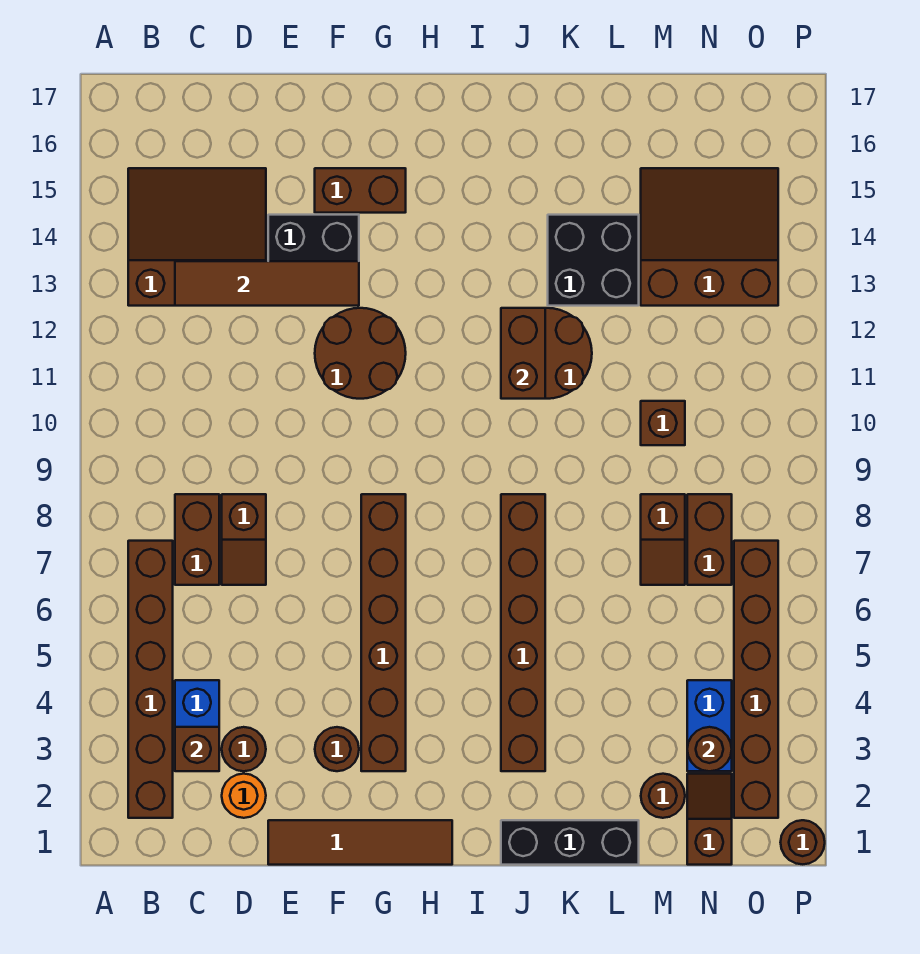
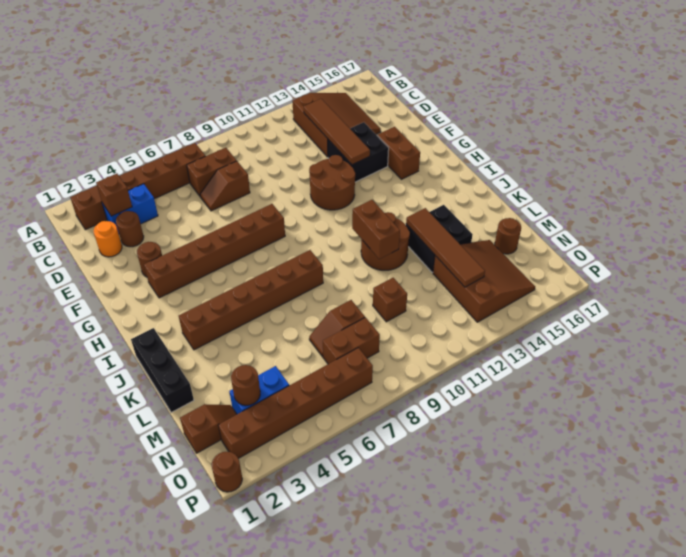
brown 1x4 tile [268,820,452,865] -> brown 1x4 tile moved to [406,208,485,287]
brown 1x2 brick [501,308,545,399] -> brown 1x2 brick turned to [352,200,400,259]
brown 1x1 round brick [641,774,685,818] -> brown 1x1 round brick moved to [495,218,521,254]

